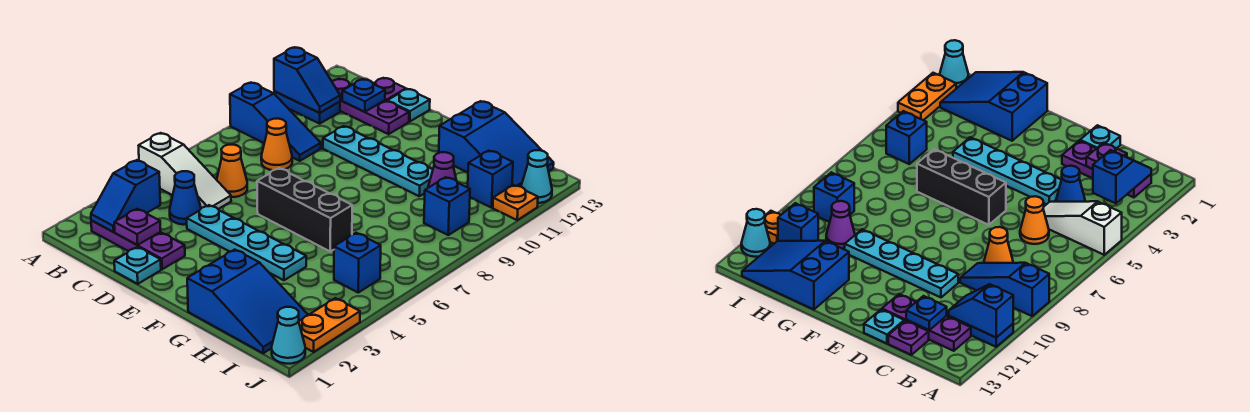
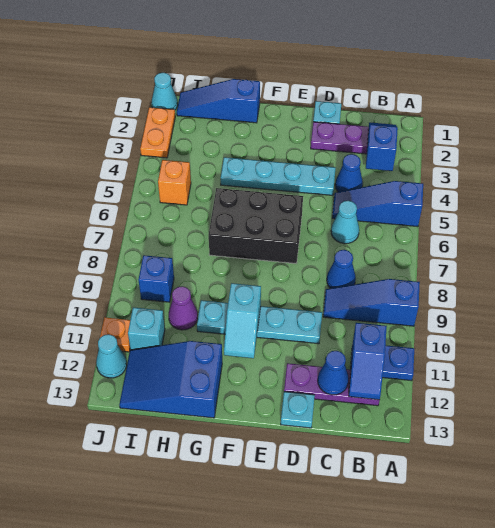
white 1x3 slope [139,133,231,209] -> blue 1x3 slope [332,181,423,227]
blue 1x2 slope [274,47,340,113] -> blue 1x2 slope turned to [349,323,387,400]
purple 1x1 plate [114,209,160,245] -> none
orange 1x1 cone [217,145,247,197] -> cyan 1x1 cone [331,201,359,244]
orange 1x1 cone [261,119,292,170] -> blue 1x1 cone [327,250,356,288]
blue 1x1 plate [342,79,385,112] -> blue 1x1 cone [318,351,349,395]
purple 1x1 plate [373,78,406,101] -> none
black 1x3 brick [257,168,352,252] -> black 2x3 brick [209,188,303,263]
none -> cyan 1x2 slope [224,283,261,358]
blue 2x3 slope [187,250,308,353] -> blue 1x3 slope [177,79,260,123]
blue 1x1 brick [334,233,381,293] -> orange 1x1 brick [158,160,191,205]
blue 1x1 brick [468,151,513,208] -> cyan 1x1 brick [128,307,165,350]

